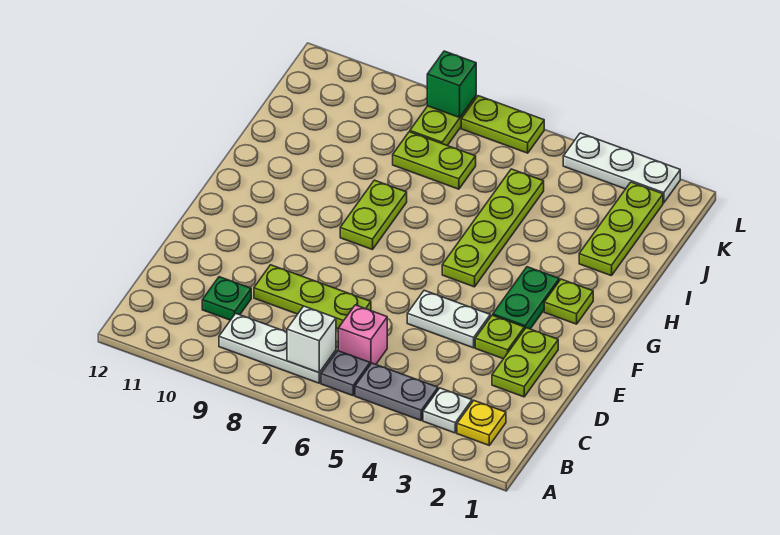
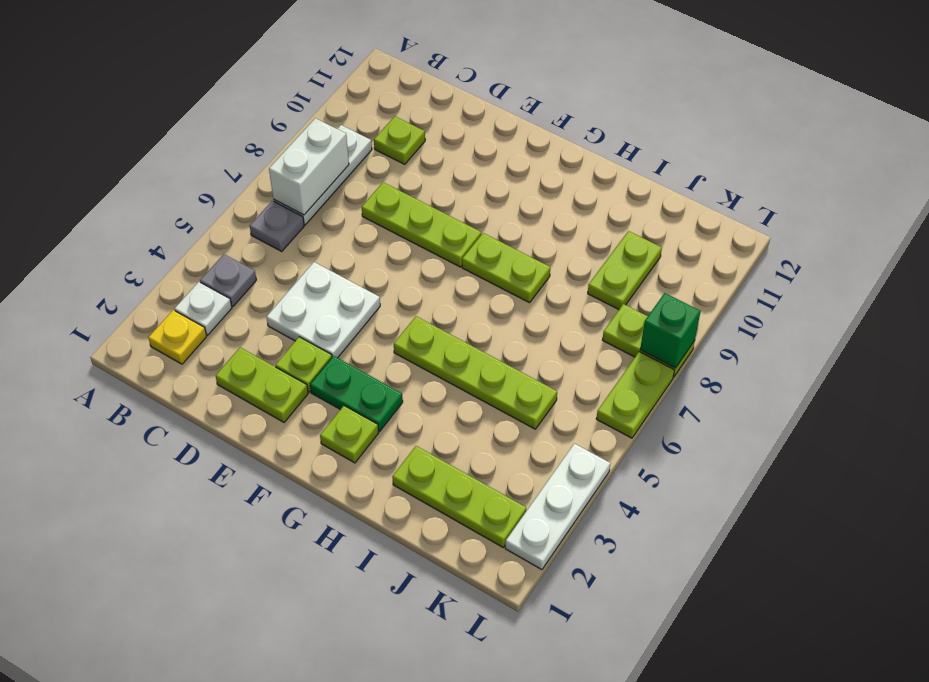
grey 1x2 plate [355,363,438,420] -> grey 1x1 plate [200,254,256,306]
white 1x1 brick [287,306,336,373] -> white 1x2 brick [269,118,349,215]
pink 1x1 brick [338,305,387,365] -> none
green 1x1 plate [202,277,251,320] -> lime 1x1 plate [374,116,425,164]
lime 1x3 plate [254,265,371,329] -> lime 1x3 plate turned to [362,182,481,267]
white 1x2 plate [407,290,490,348] -> white 2x2 plate [266,262,380,358]
lime 1x2 plate [393,132,476,189] -> lime 1x2 plate moved to [588,231,662,309]

